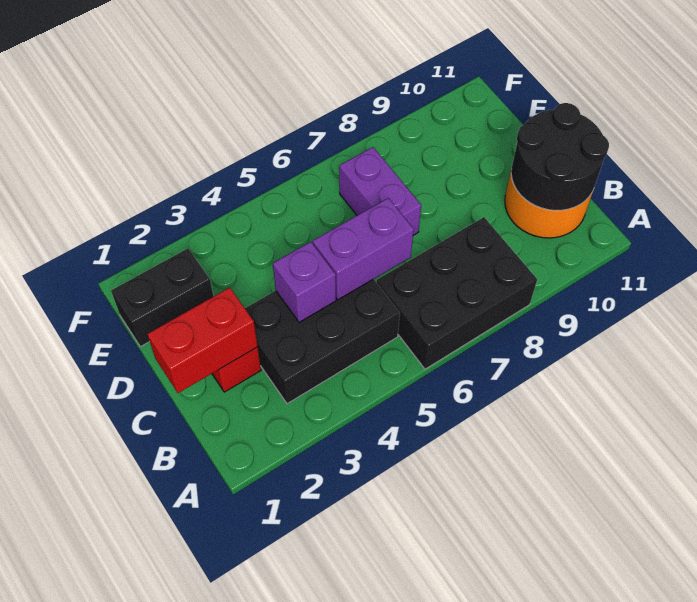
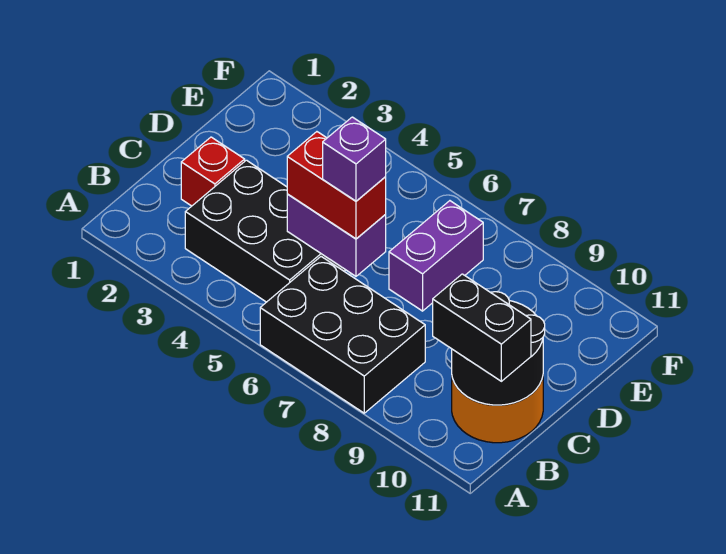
red 1x2 brick [147,287,258,393] -> red 1x2 brick moved to [287,132,386,239]
purple 1x1 brick [273,242,336,322] -> purple 1x1 brick moved to [323,117,386,201]
black 1x2 brick [111,248,213,347] -> black 1x2 brick moved to [433,274,531,381]

